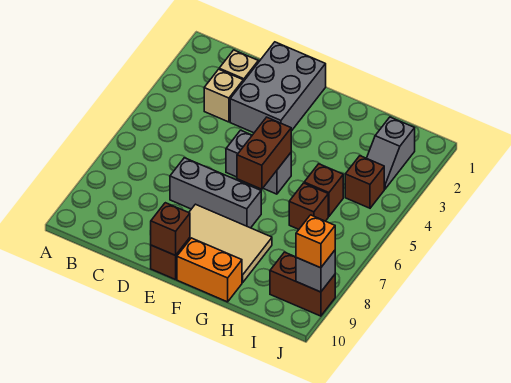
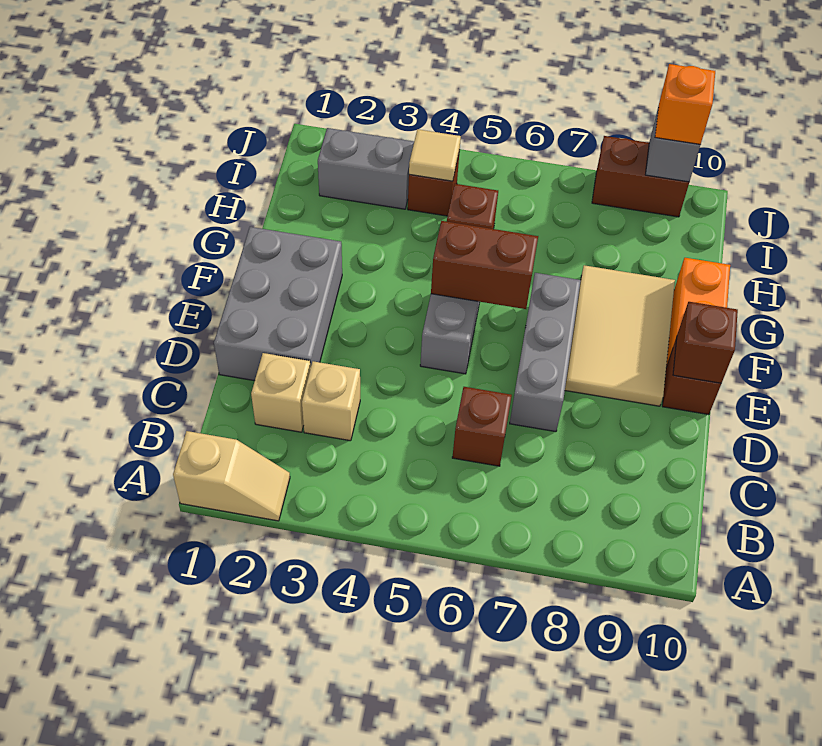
none -> tan 1x2 slope [173,431,290,521]
grey 2x3 brick [230,42,326,133] -> grey 2x3 brick turned to [214,227,342,381]
brown 1x1 brick [289,183,328,229] -> brown 1x1 brick moved to [452,387,512,466]
grey 1x2 slope [367,117,415,189] -> grey 1x2 brick [318,128,414,209]
none -> tan 1x1 tile [409,129,461,181]
brown 1x2 brick [270,252,335,316] -> brown 1x2 brick turned to [592,136,689,217]

